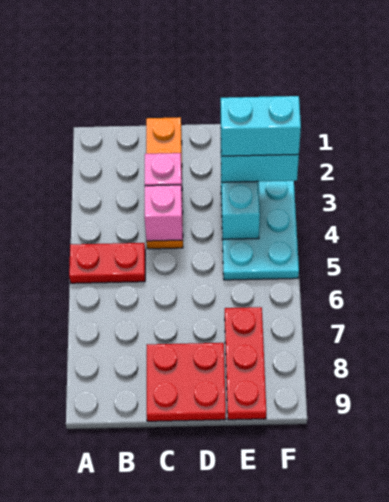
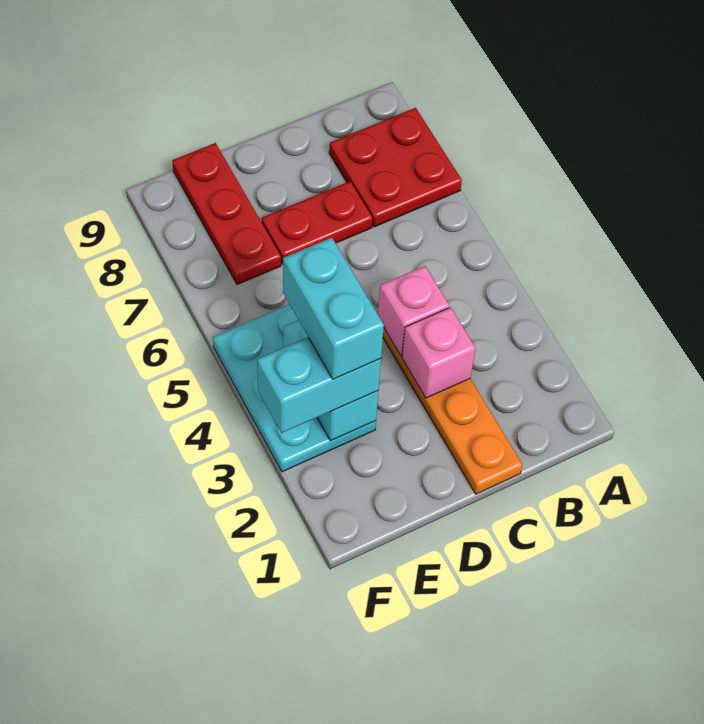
red 1x2 plate [69,243,145,283] -> red 1x2 plate moved to [262,181,372,264]
red 2x2 plate [147,343,226,421] -> red 2x2 plate moved to [329,108,462,227]
cyan 1x2 brick [221,96,301,156] -> cyan 1x2 brick turned to [283,238,384,379]

